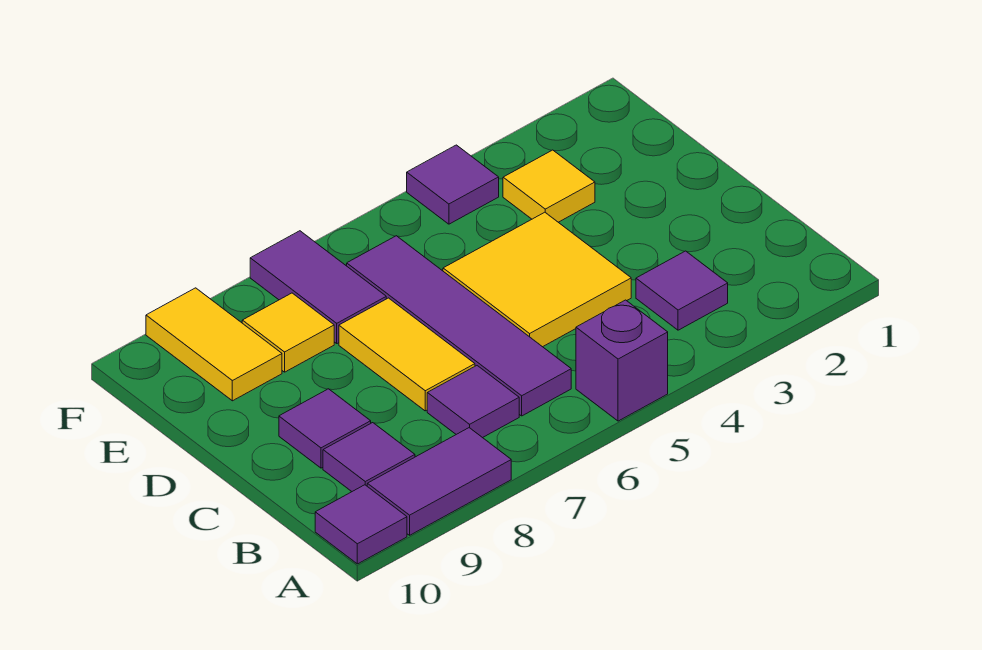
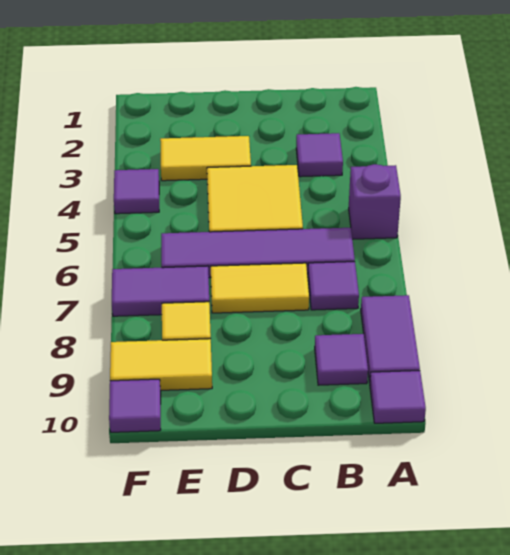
purple 1x1 tile [279,389,371,468] -> purple 1x1 tile moved to [109,379,161,432]
yellow 1x1 tile [503,150,595,222] -> yellow 1x2 tile [160,136,251,181]

